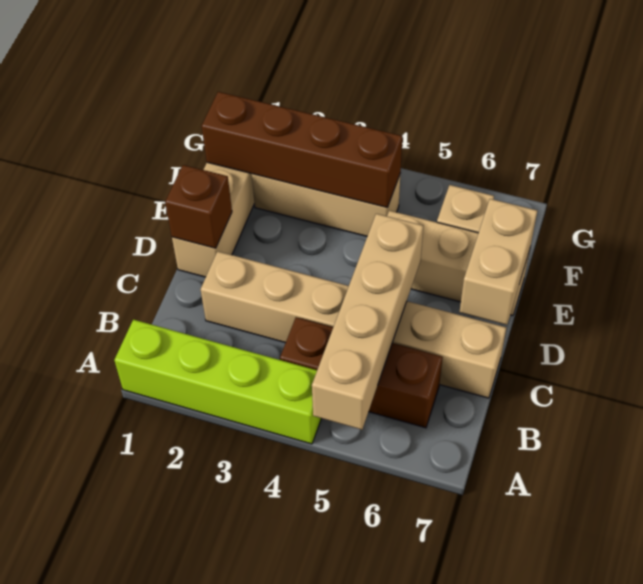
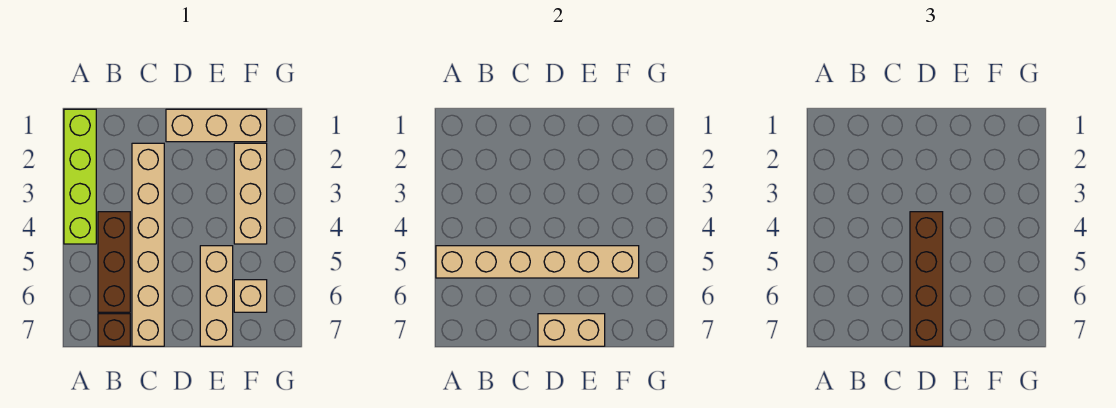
tan 1x4 brick [312,214,423,430] -> tan 1x6 brick [436,246,639,278]
brown 1x1 brick [165,165,232,248] -> brown 1x1 brick moved to [98,314,130,346]
brown 1x4 brick [202,92,402,208] -> brown 1x4 brick moved to [910,212,943,346]

